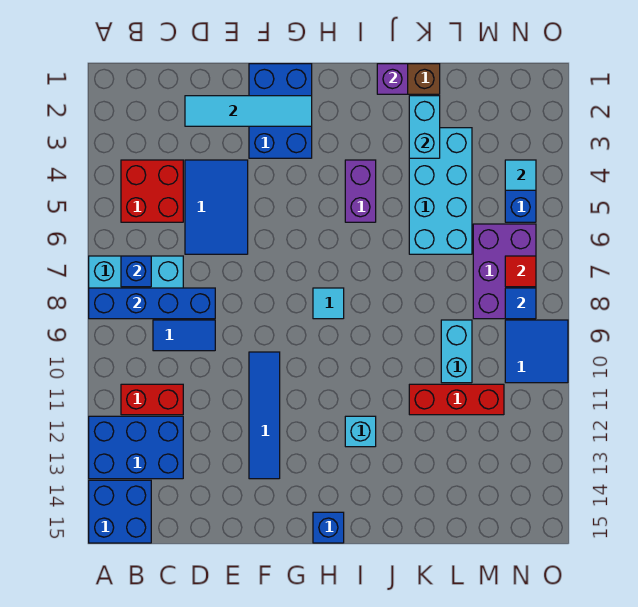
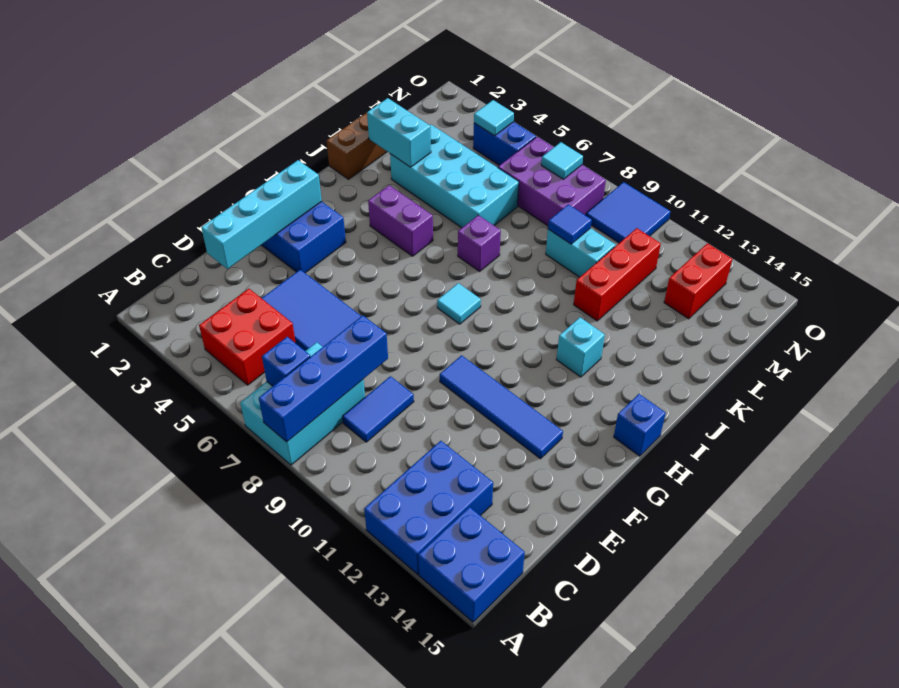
red 1x2 brick [121,384,183,415] -> red 1x2 brick moved to [664,243,732,319]
cyan 1x4 tile [185,96,312,126] -> cyan 1x4 brick [201,160,322,269]
purple 1x1 brick [377,64,408,94] -> purple 1x1 brick moved to [458,215,501,271]
red 1x1 tile [505,256,536,287] -> cyan 1x1 tile [541,142,583,179]
blue 1x1 tile [505,288,536,319] -> blue 1x1 tile moved to [548,204,592,244]

